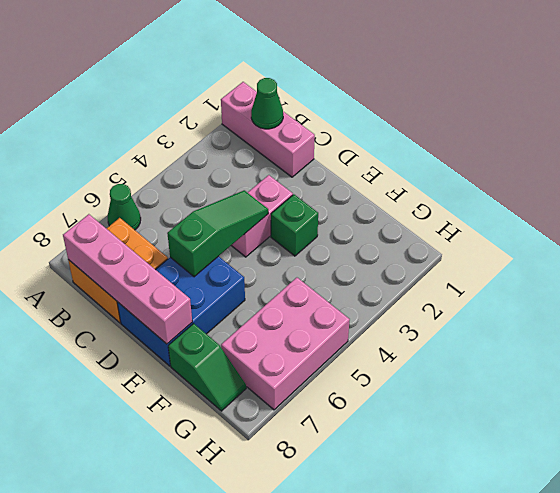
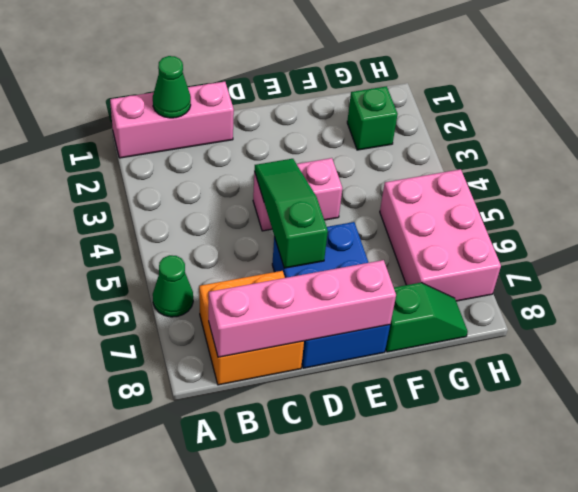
pink 1x2 brick [231,175,293,257] -> pink 1x2 brick turned to [253,158,342,231]
green 1x1 brick [271,194,318,256] -> green 1x1 brick moved to [347,86,398,150]

